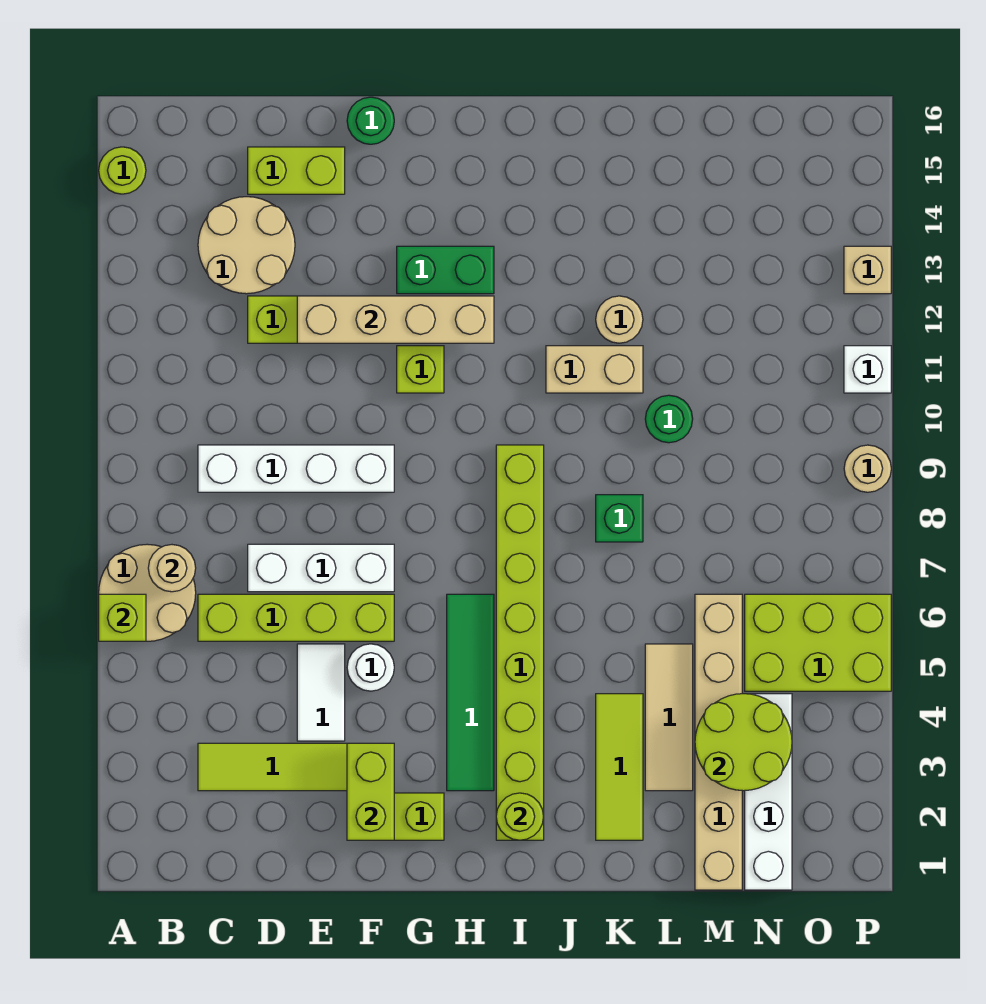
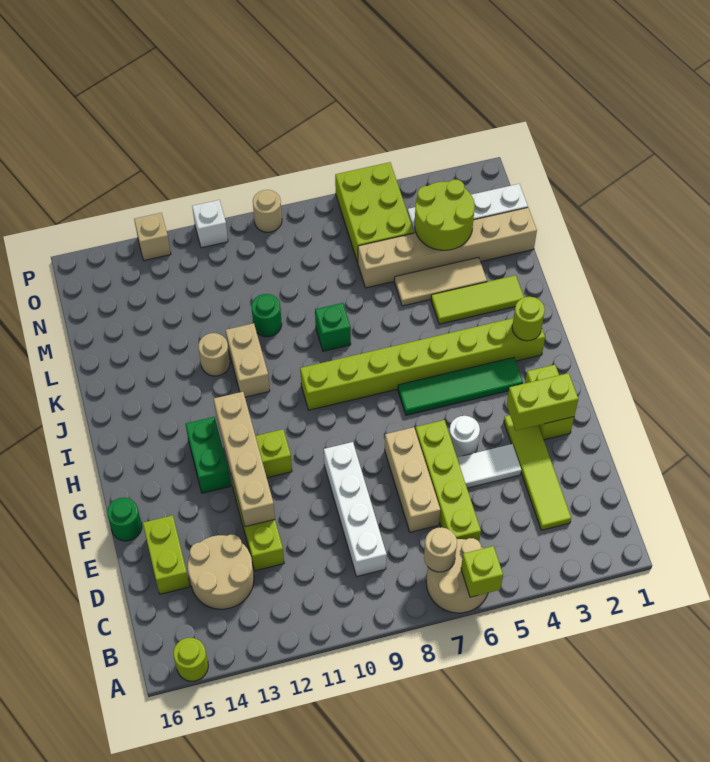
white 1x3 brick [248,544,394,592] -> tan 1x3 brick [385,427,440,532]

